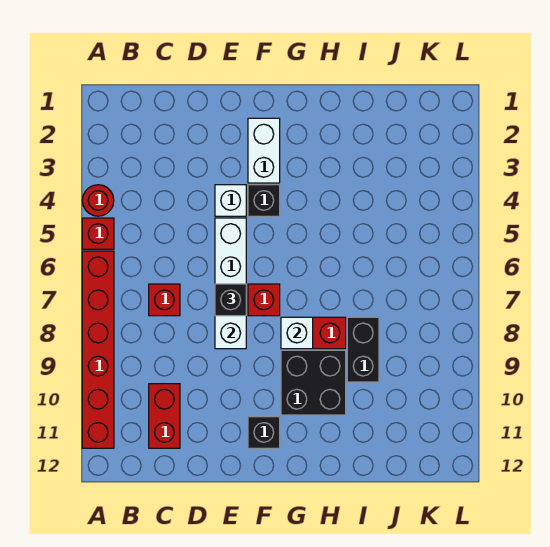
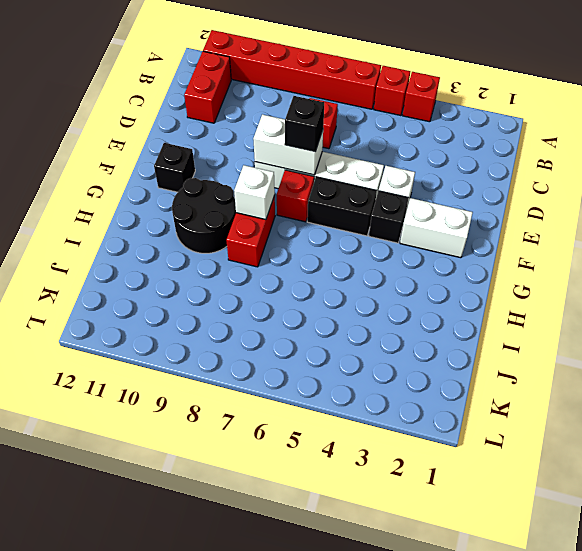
red 1x1 round brick [82,185,114,216] -> red 1x1 brick [403,72,440,122]
red 1x2 brick [149,384,180,448] -> red 1x2 brick turned to [184,51,231,123]
black 2x2 brick [281,350,346,415] -> black 2x2 round brick [172,178,236,253]
black 1x2 brick [347,317,379,382] -> black 1x2 brick moved to [307,177,377,236]

